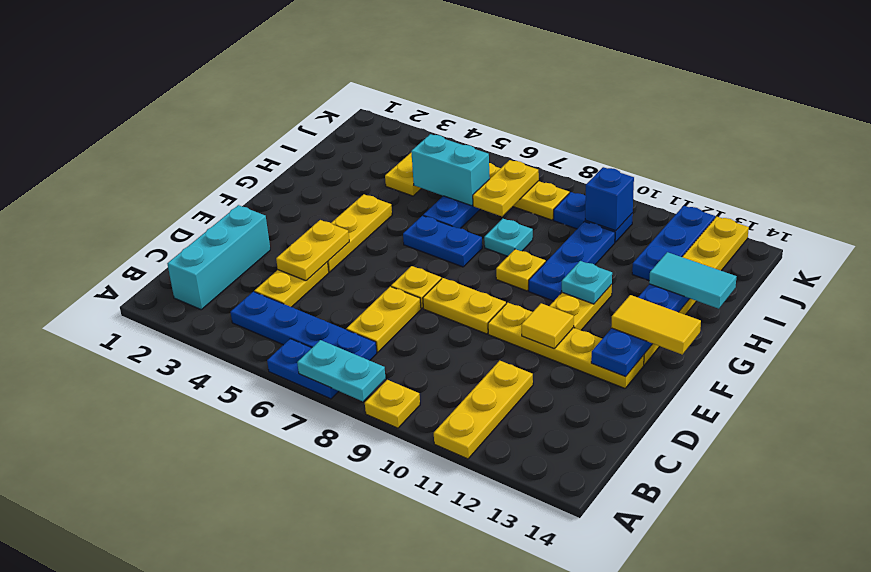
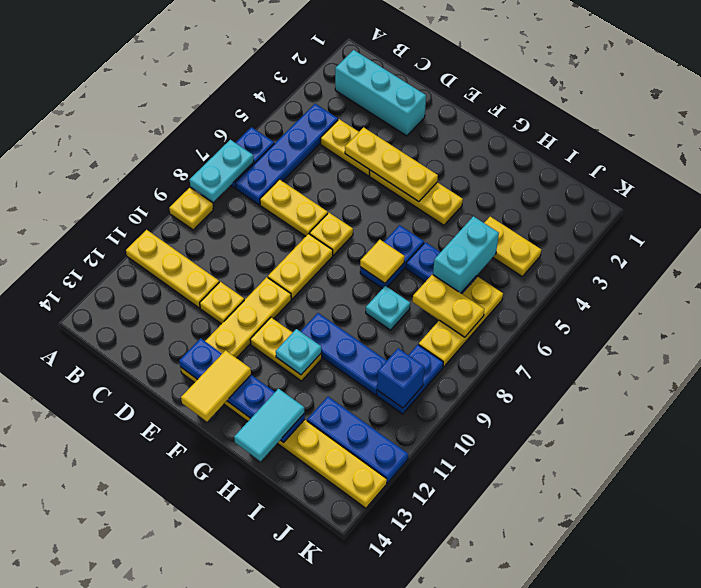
yellow 1x2 plate [276,220,349,281] -> yellow 1x3 plate [345,127,438,202]
yellow 1x1 tile [521,303,574,349] -> yellow 1x1 tile moved to [360,240,405,283]
yellow 1x1 plate [496,249,546,291] -> yellow 1x1 plate moved to [200,282,244,324]

